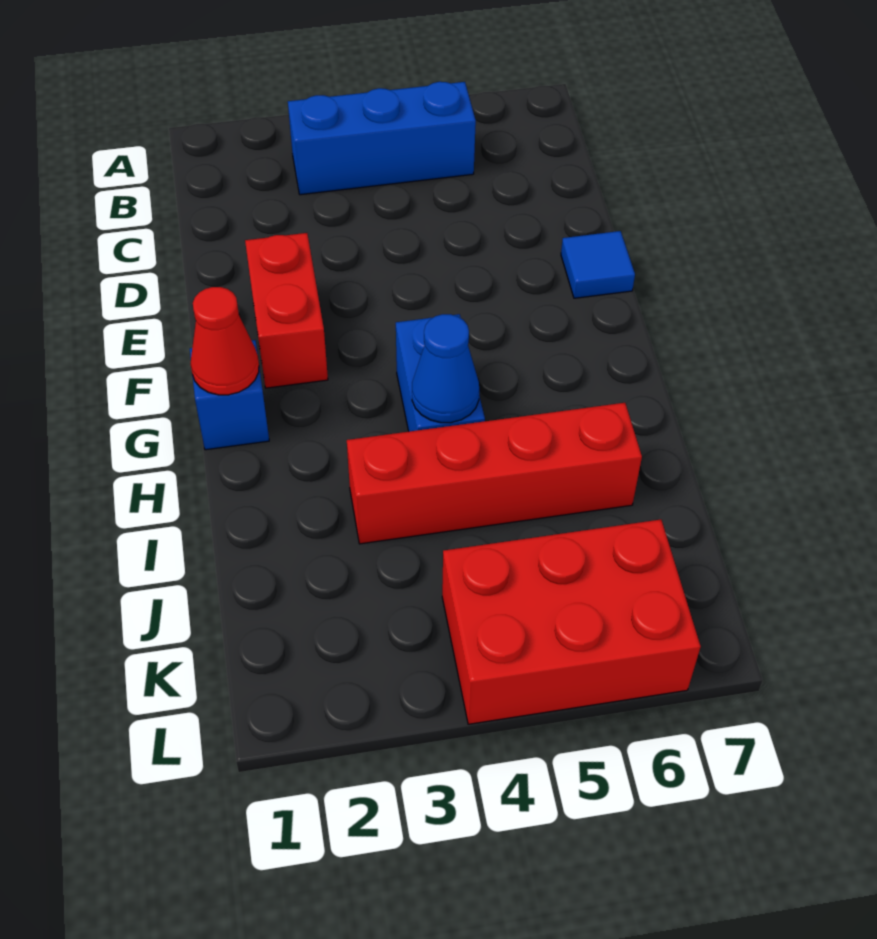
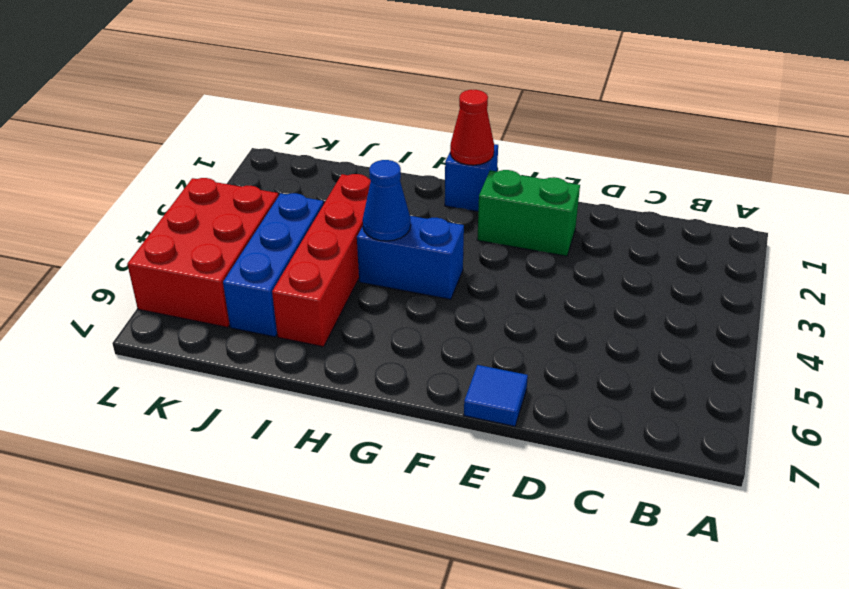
blue 1x3 brick [288,82,476,195] -> blue 1x3 brick moved to [223,193,324,337]
red 1x2 brick [245,233,328,388] -> green 1x2 brick [477,170,580,256]

